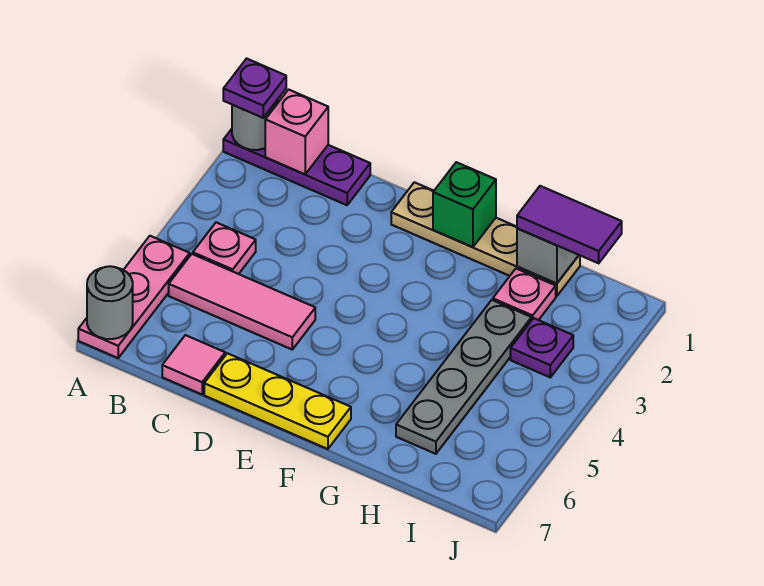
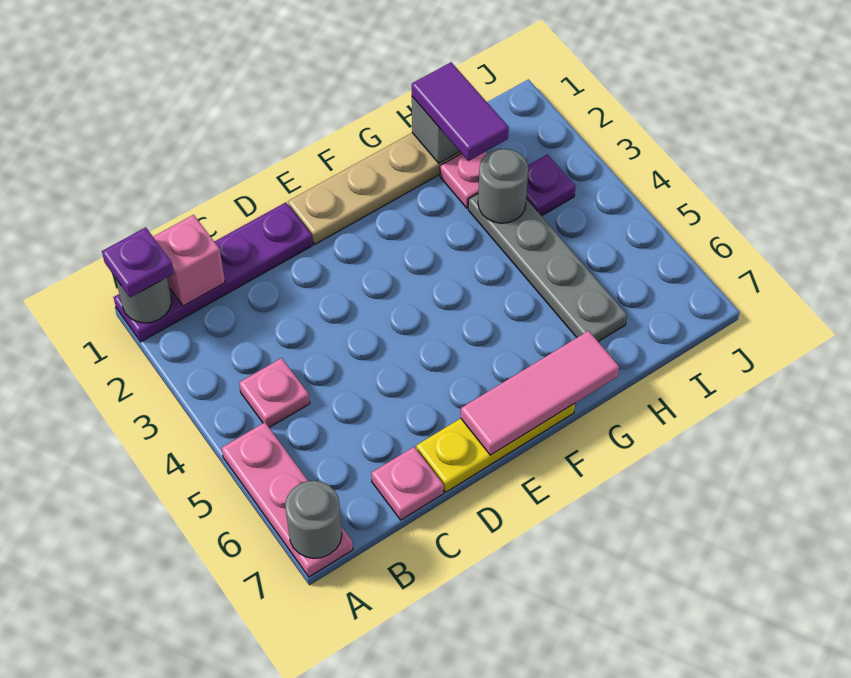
purple 1x3 plate [223,129,370,205] -> purple 1x4 plate [114,202,313,342]
pink 1x3 tile [169,254,315,349] -> pink 1x3 tile moved to [461,331,619,455]
pink 1x1 tile [162,335,225,394] -> pink 1x1 plate [371,447,444,520]
green 1x1 brick [433,162,496,247] -> none
purple 1x2 tile [517,186,622,263] -> purple 1x2 tile turned to [412,62,509,161]
none -> grey 1x1 round brick [478,149,528,223]

